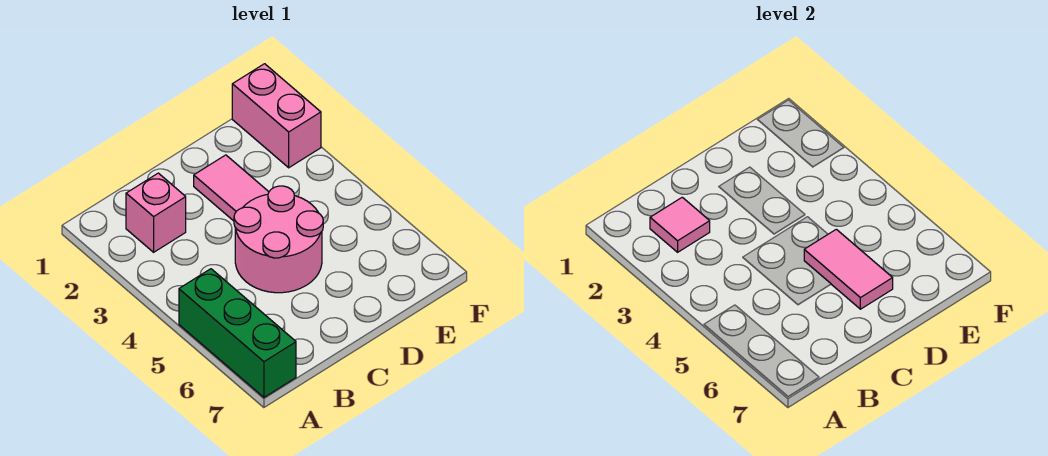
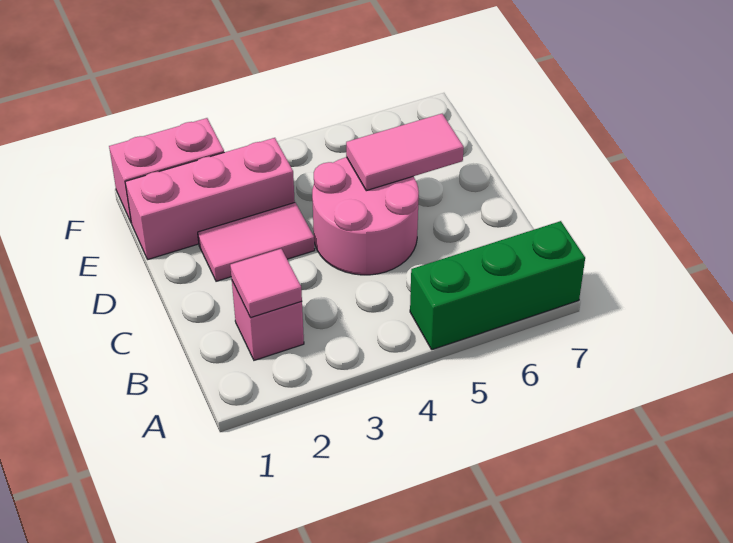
none -> pink 1x3 brick [125,138,295,259]

